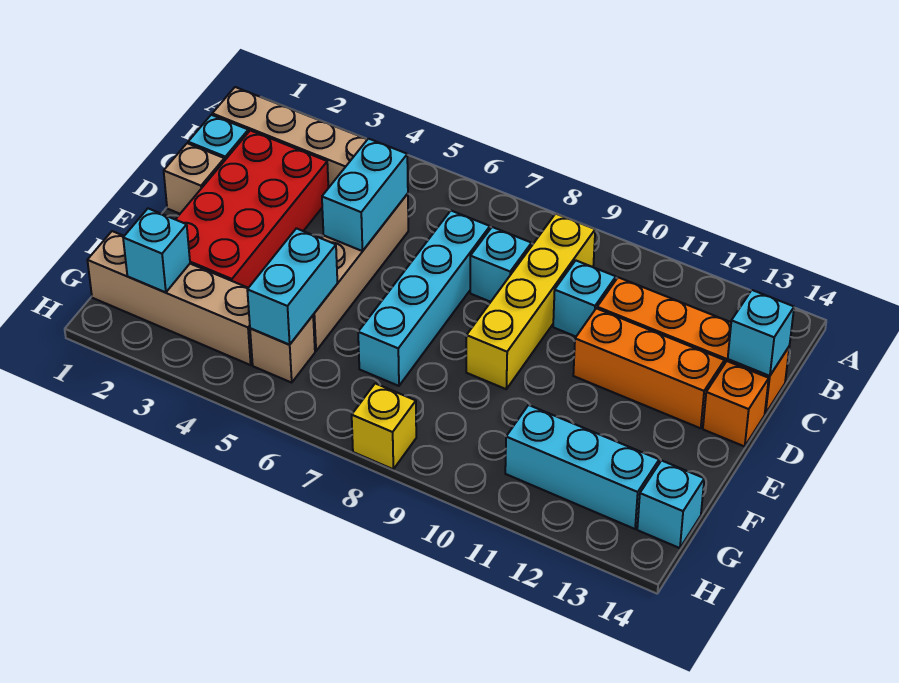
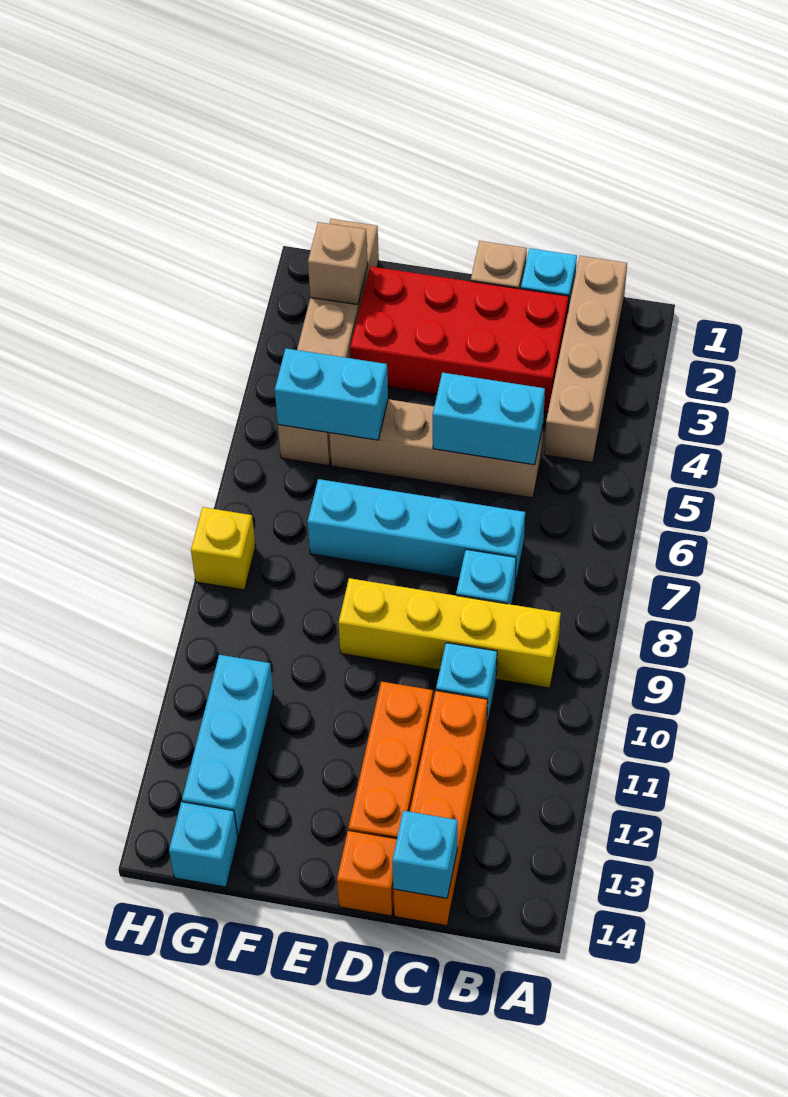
cyan 1x1 brick [123,209,190,293] -> tan 1x1 brick [308,222,368,305]

